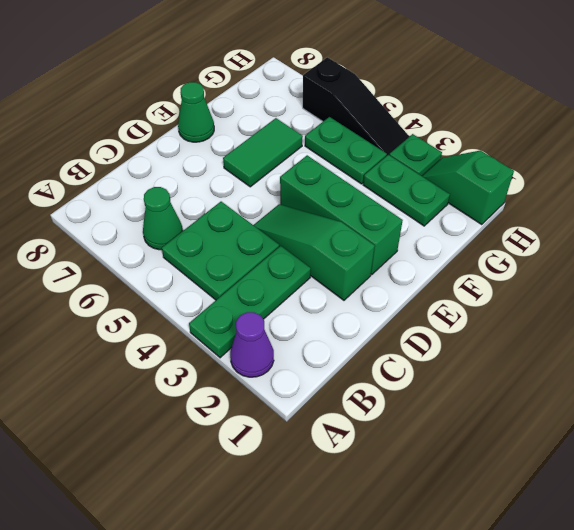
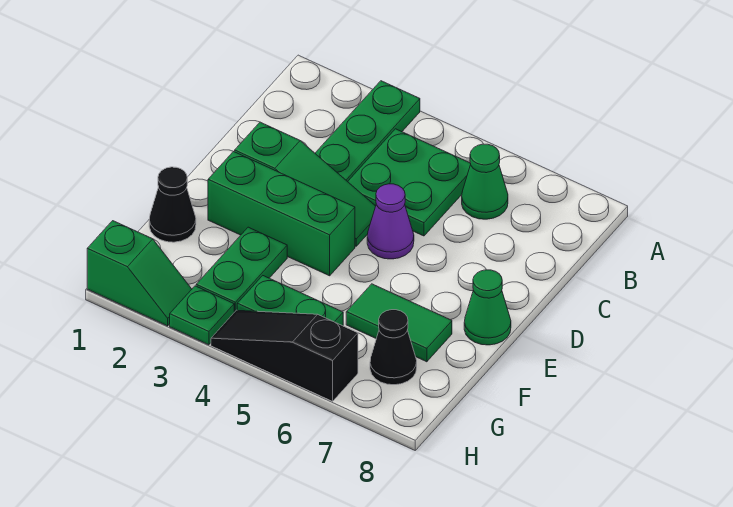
purple 1x1 cone [230,312,274,377] -> purple 1x1 cone moved to [367,184,414,259]
green 1x2 tile [223,118,303,187] -> green 1x2 tile turned to [346,284,452,362]
none -> black 1x1 cone [149,167,196,242]
green 1x2 plate [363,155,450,226] -> green 1x2 plate turned to [196,227,287,312]
none -> black 1x1 cone [370,310,417,385]

